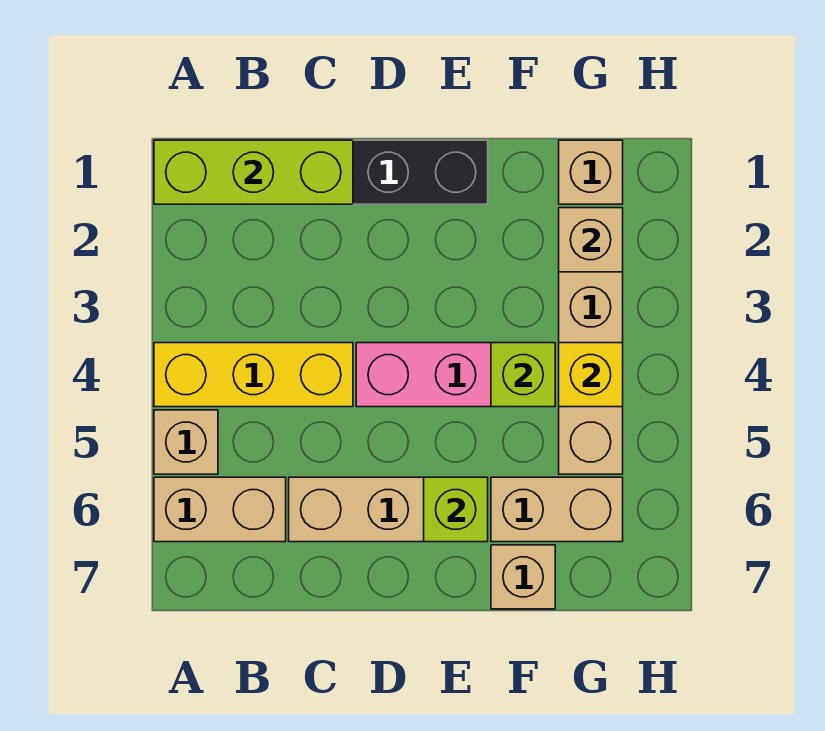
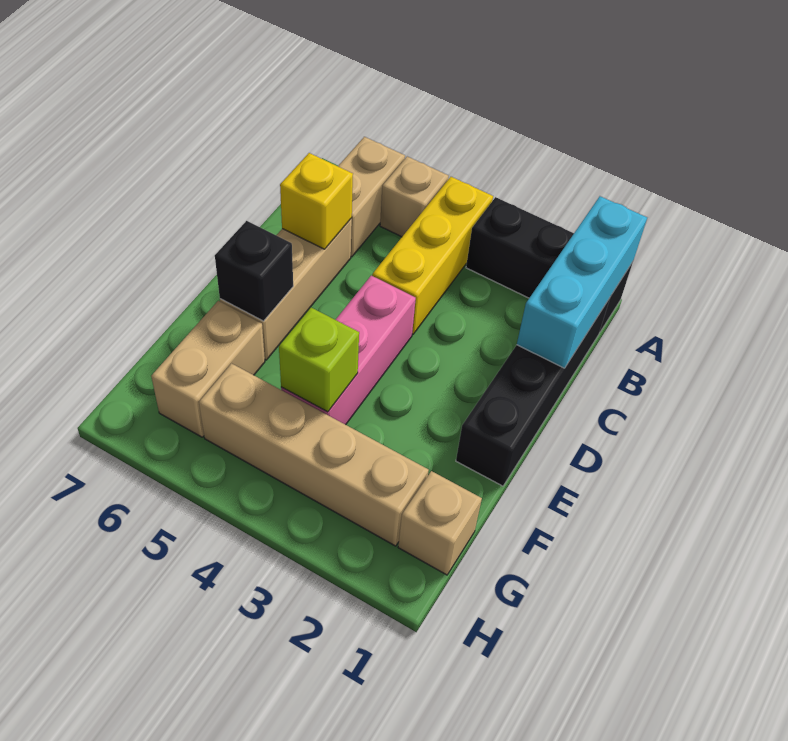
none -> black 1x3 brick [466,197,633,332]
lime 1x3 brick [154,140,353,204] -> cyan 1x3 brick [517,196,647,368]
lime 1x1 brick [424,477,488,542] -> black 1x1 brick [215,221,293,321]
tan 1x1 brick [491,545,555,609] -> none
tan 1x1 brick [559,208,623,272] -> none
yellow 1x1 brick [559,343,623,407] -> yellow 1x1 brick moved to [280,153,353,249]

